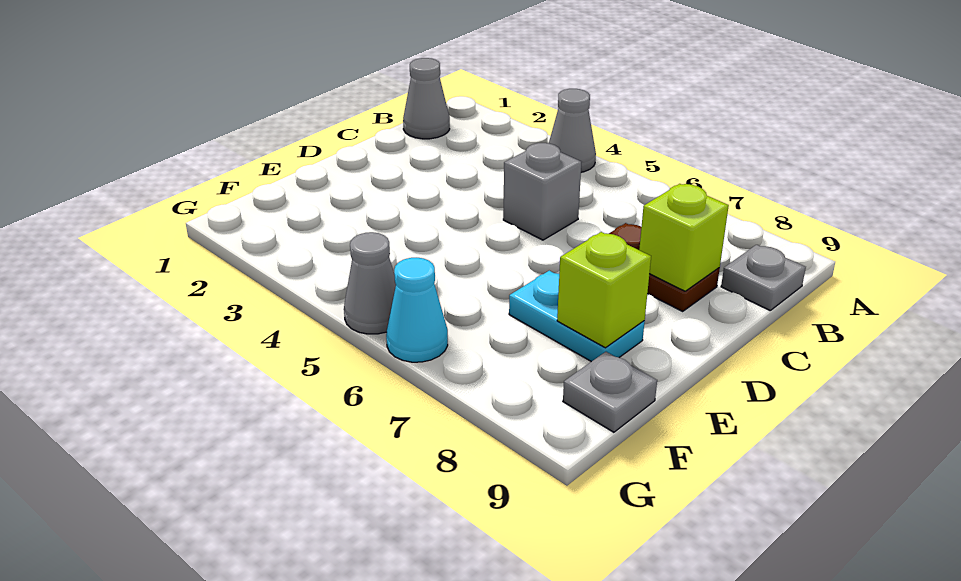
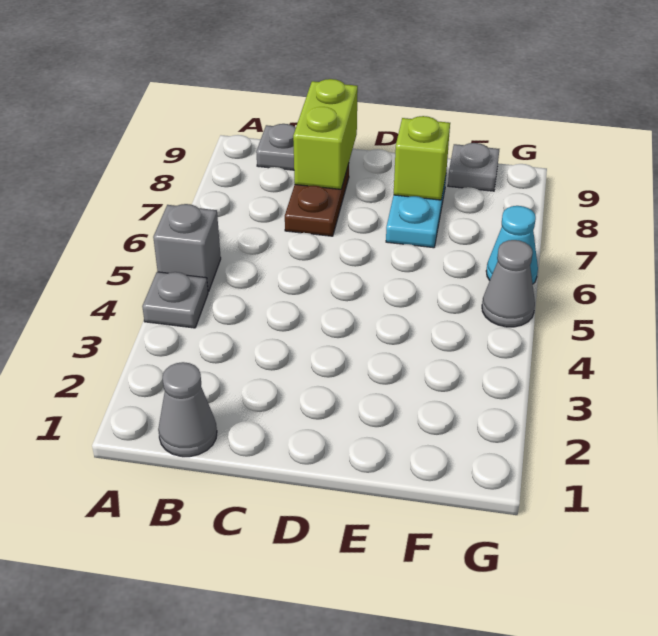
grey 1x1 cone [549,89,596,172] -> grey 1x1 plate [142,272,208,328]
grey 1x1 brick [503,143,581,240] -> grey 1x1 brick moved to [153,204,221,292]
lime 1x1 brick [639,184,729,291] -> lime 1x2 brick [293,79,358,189]

